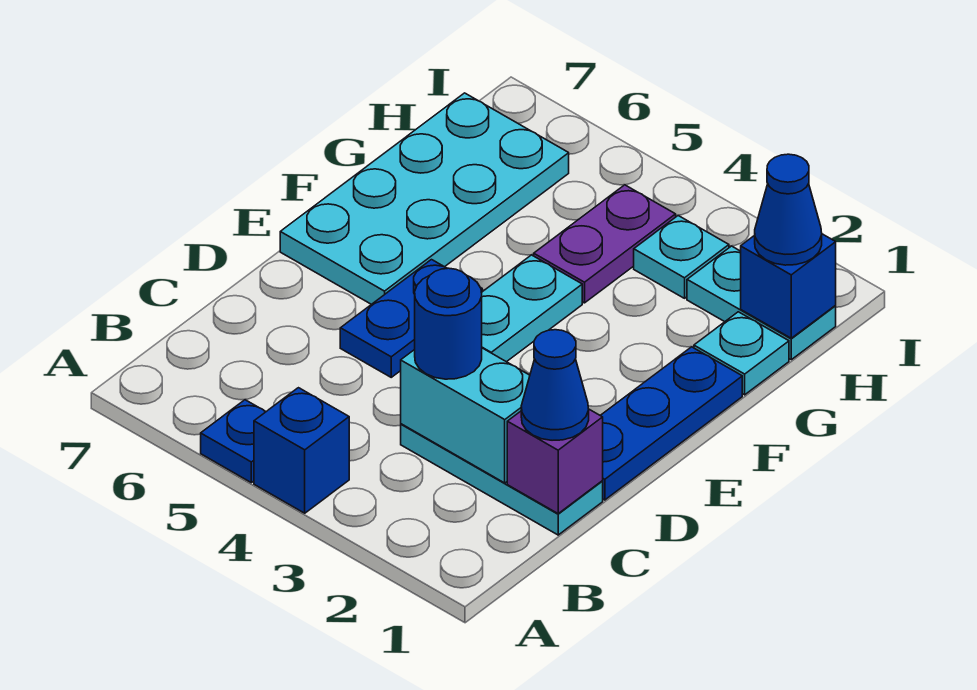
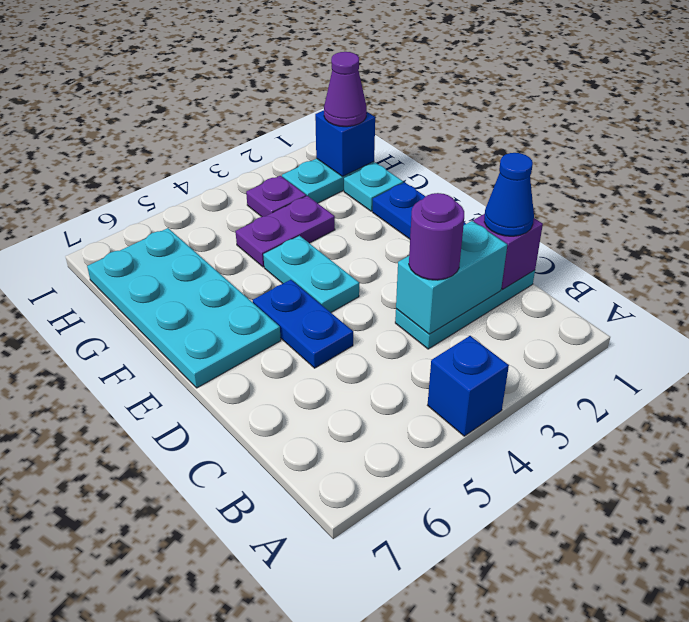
blue 1x1 plate [201,400,265,483] -> none
blue 1x1 round brick [415,268,482,379] -> purple 1x1 round brick [409,193,464,280]
purple 1x2 plate [534,185,676,303] -> purple 1x2 plate turned to [235,196,335,267]
blue 1x1 cone [755,154,822,265] -> purple 1x1 cone [324,52,367,127]
cyan 1x1 plate [634,215,729,298] -> purple 1x1 plate [246,176,306,217]

